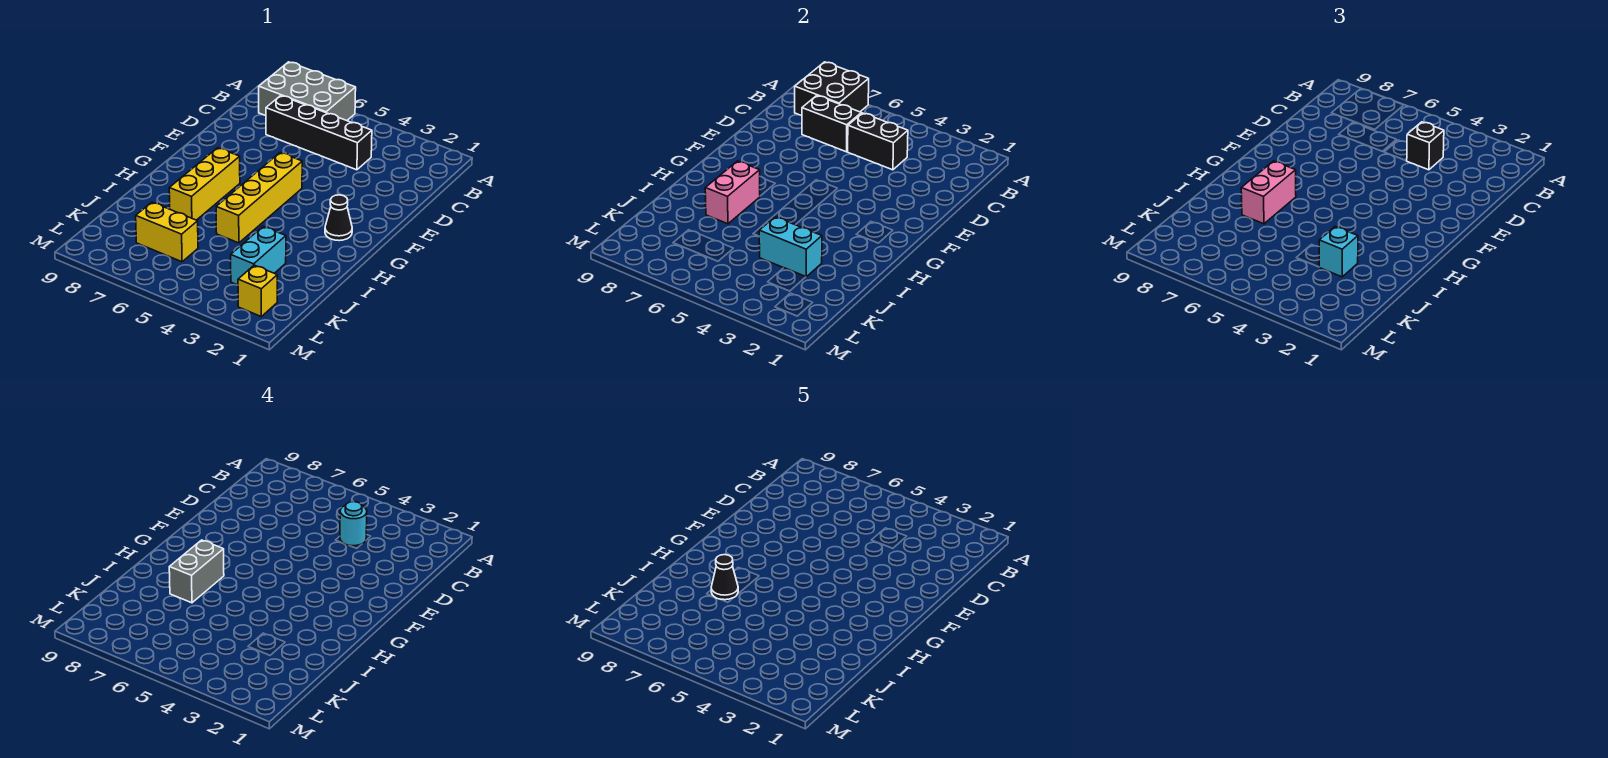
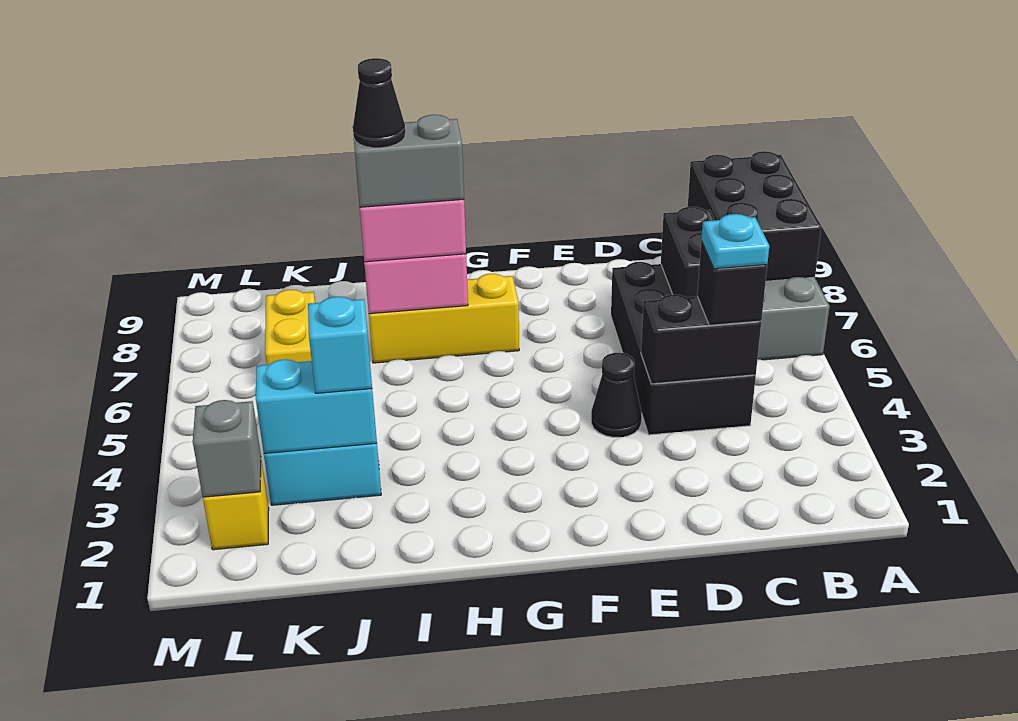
black 2x2 brick [795,62,869,115] -> black 2x3 brick [688,151,821,281]
black 1x4 brick [266,96,372,170] -> black 2x4 brick [611,262,756,435]
black 1x2 brick [848,113,908,170] -> black 1x2 brick turned to [641,294,761,384]
cyan 1x1 round brick [340,502,367,546] -> cyan 1x1 plate [701,214,769,269]
yellow 1x4 brick [216,153,302,243] -> none
black 1x1 cone [325,195,352,241] -> black 1x1 cone moved to [591,353,642,437]
cyan 1x2 brick [759,217,822,277] -> cyan 1x2 brick turned to [256,359,377,453]
none -> grey 1x1 brick [193,400,261,497]

